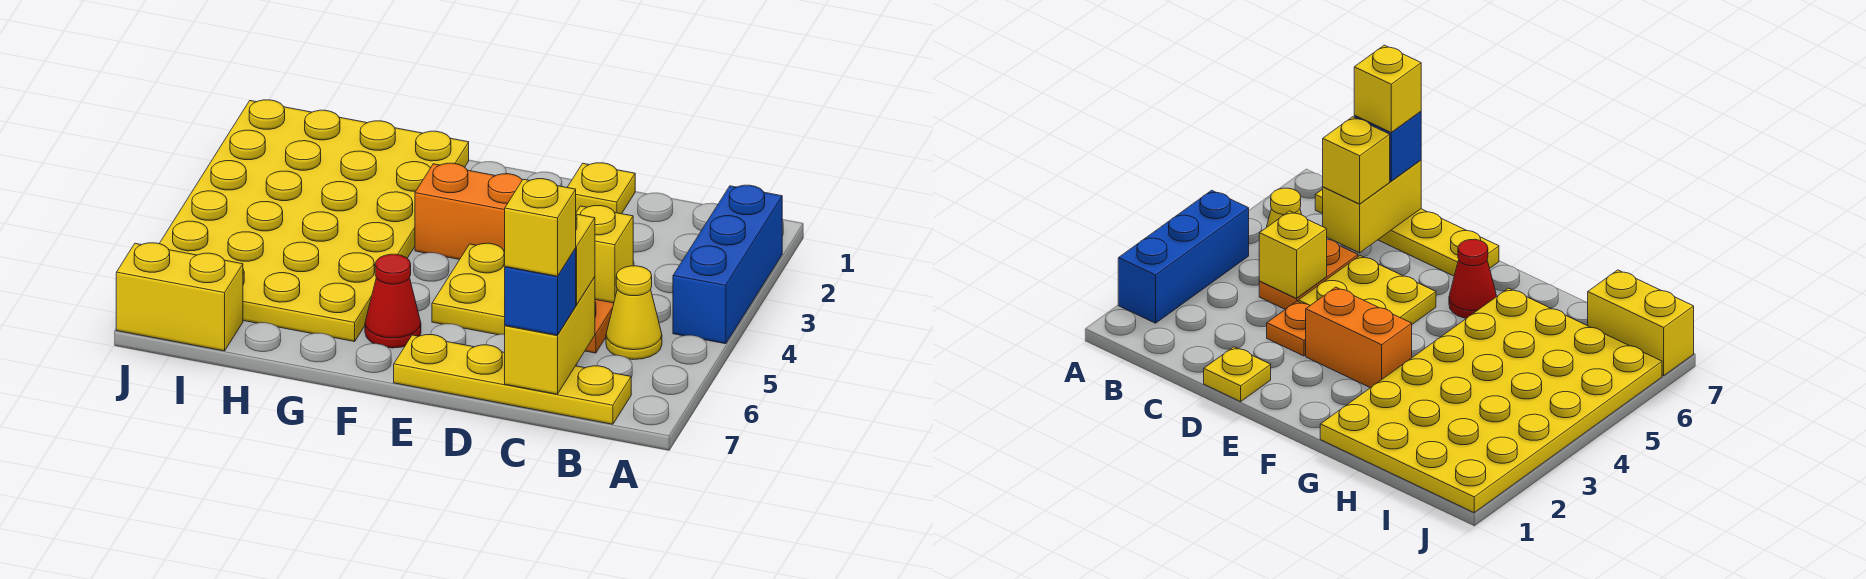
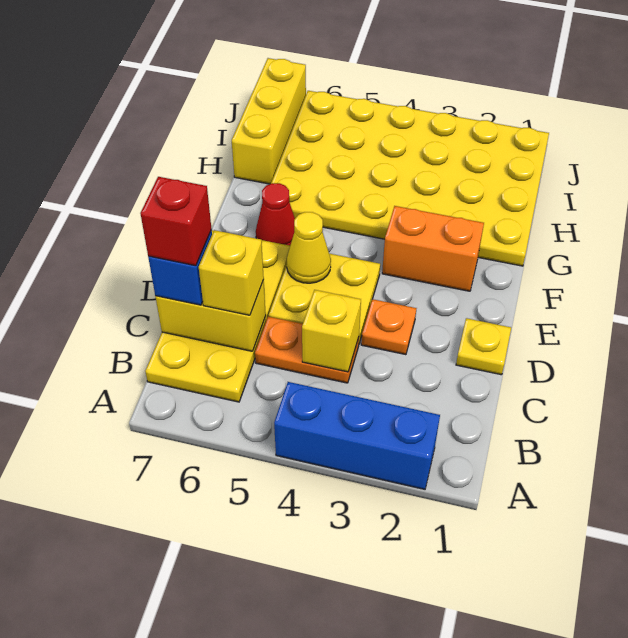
yellow 1x1 cone [606,266,662,360] -> yellow 1x1 cone moved to [287,212,331,283]
yellow 1x4 plate [394,335,631,424] -> yellow 2x4 plate [145,230,290,402]
yellow 1x1 brick [505,179,576,276] -> red 1x1 brick [140,177,212,266]
orange 1x2 brick [415,163,522,259] -> orange 1x2 brick turned to [382,206,484,291]
yellow 1x2 brick [116,243,243,351] -> yellow 1x3 brick [232,58,306,184]

